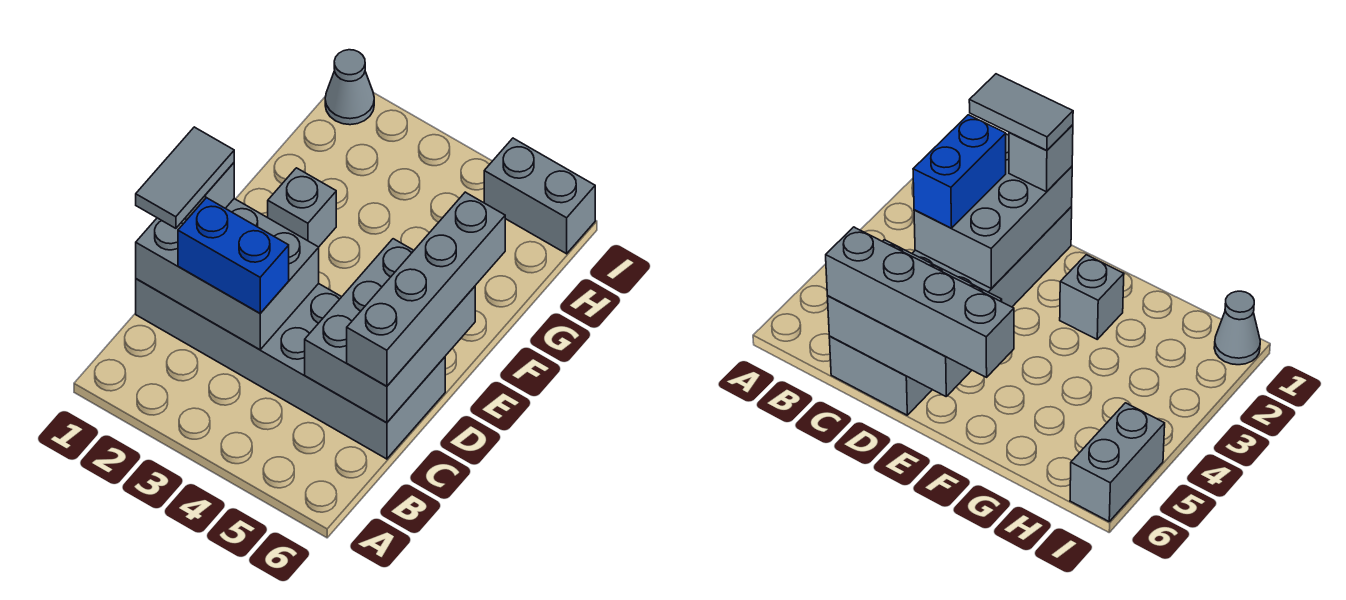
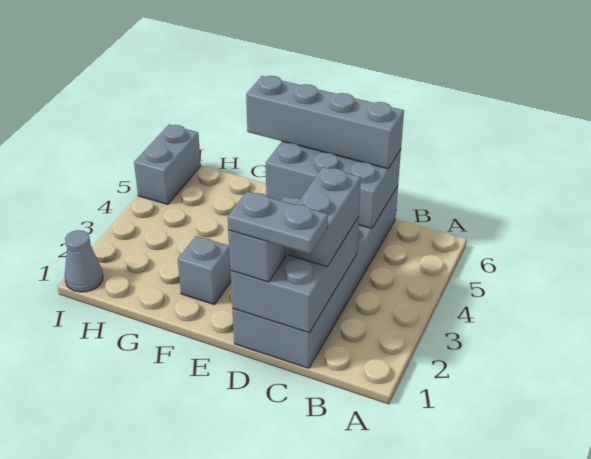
grey 1x2 tile [136,127,234,228] -> grey 1x2 plate [228,191,328,254]
blue 1x2 brick [178,198,289,313] -> grey 1x2 brick [289,167,361,266]

